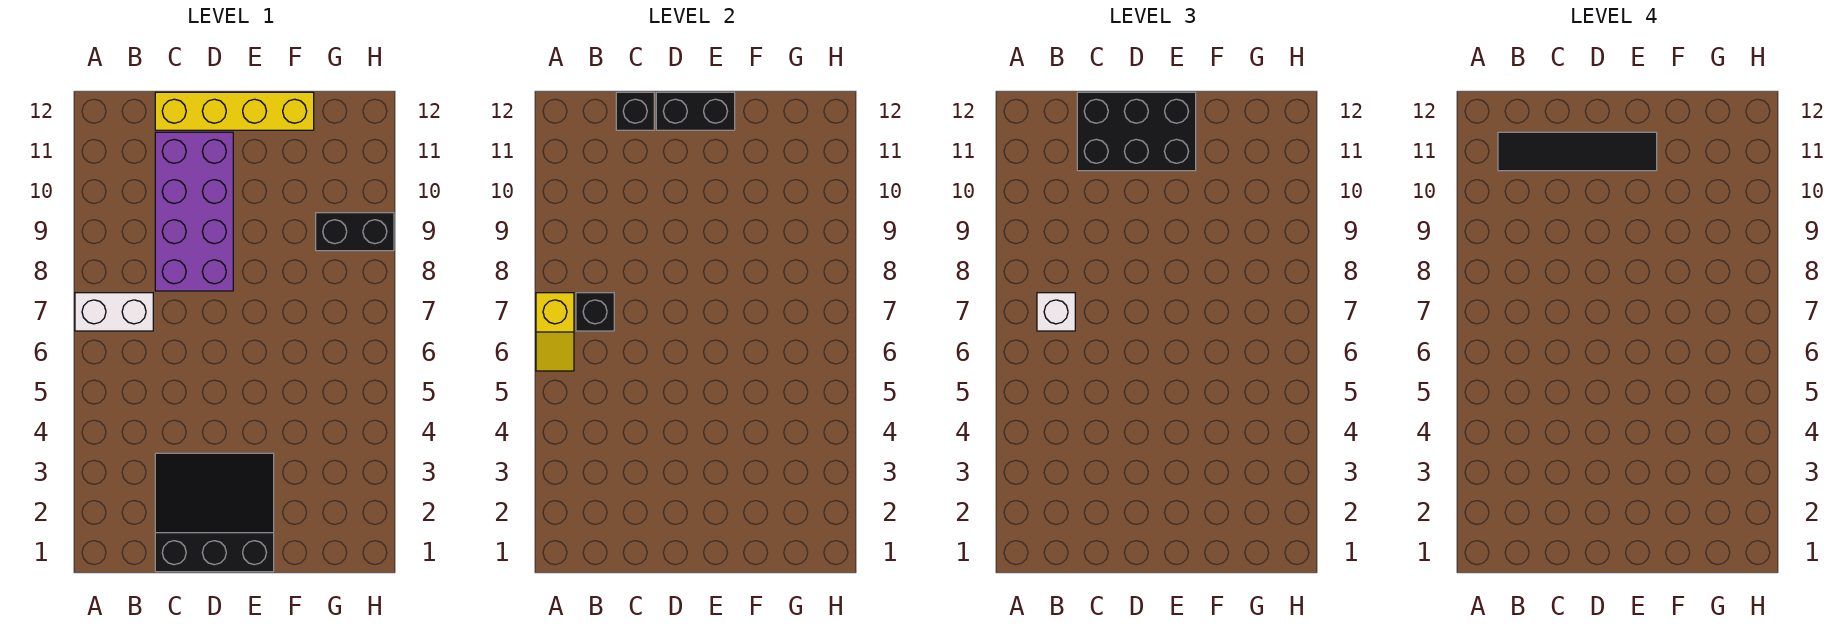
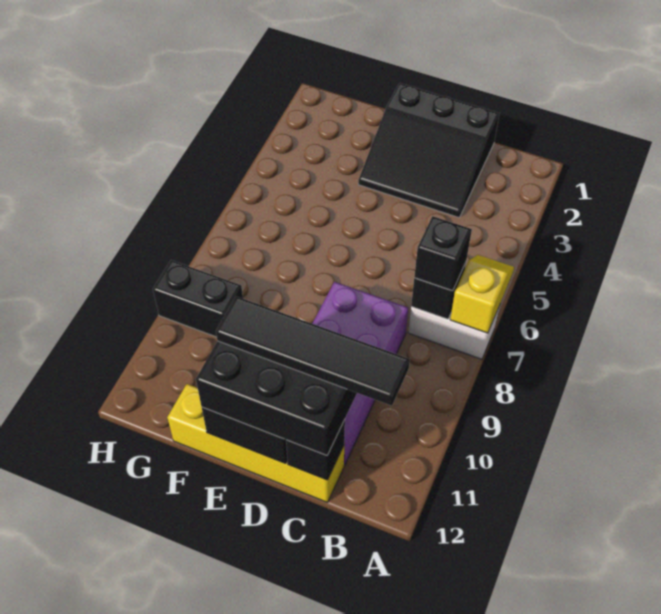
white 1x1 brick [1037,293,1075,331] -> black 1x1 brick [414,216,472,291]

